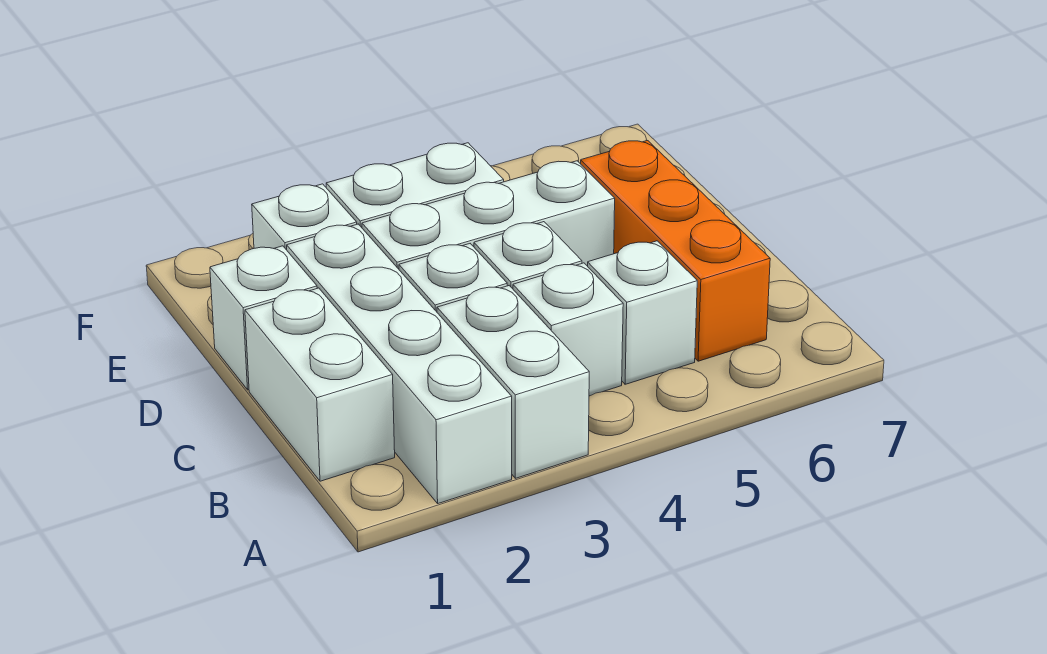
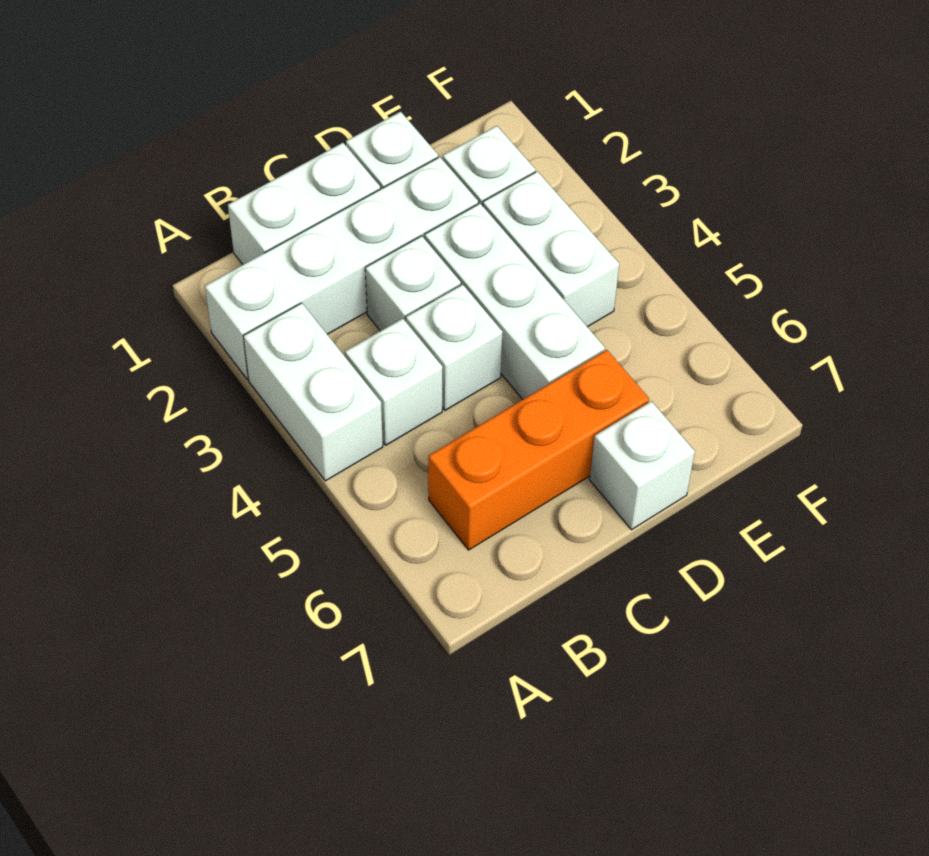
white 1x2 brick [437,286,589,478] -> white 1x2 brick turned to [243,303,383,481]
white 1x1 brick [588,241,697,384] -> white 1x1 brick moved to [590,401,695,530]

